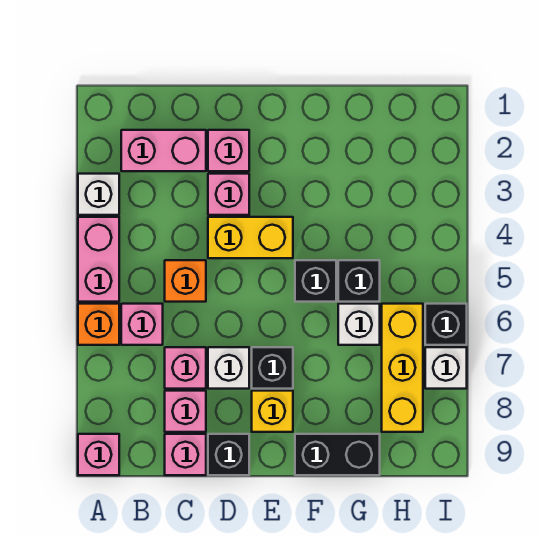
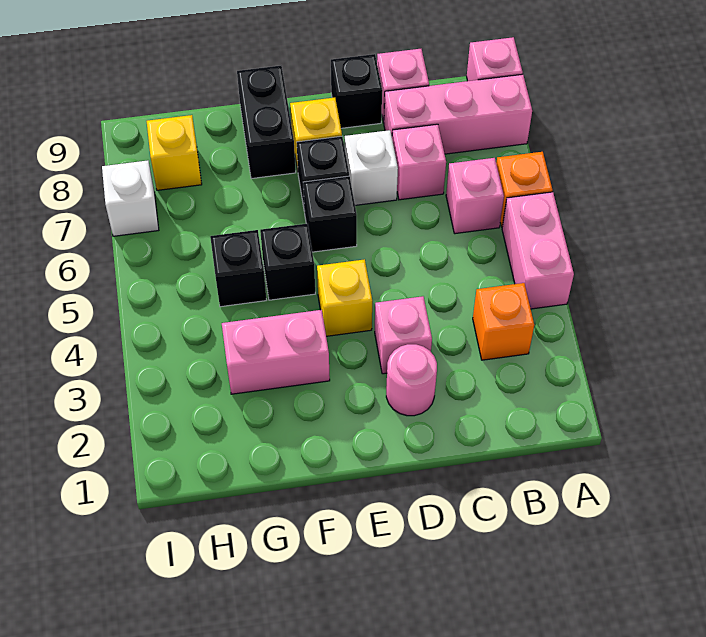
white 1x1 brick [78,174,119,215] -> none
pink 1x2 brick [121,130,206,171] -> pink 1x2 brick moved to [222,310,330,394]
orange 1x1 brick [165,260,206,302] -> orange 1x1 brick moved to [473,283,534,360]
pink 1x1 brick [165,391,206,432] -> pink 1x3 brick [384,74,532,154]
pink 1x1 brick [208,130,249,171] -> pink 1x1 round brick [386,344,437,416]
yellow 1x2 brick [208,217,293,258] -> yellow 1x1 brick [317,259,372,336]
black 1x2 brick [295,434,380,475] -> black 1x2 brick turned to [237,66,296,179]
white 1x1 brick [338,304,380,345] -> none
yellow 1x3 brick [382,304,423,432] -> yellow 1x1 brick [147,115,202,190]
black 1x1 brick [425,304,467,345] -> black 1x1 brick moved to [303,176,357,252]

